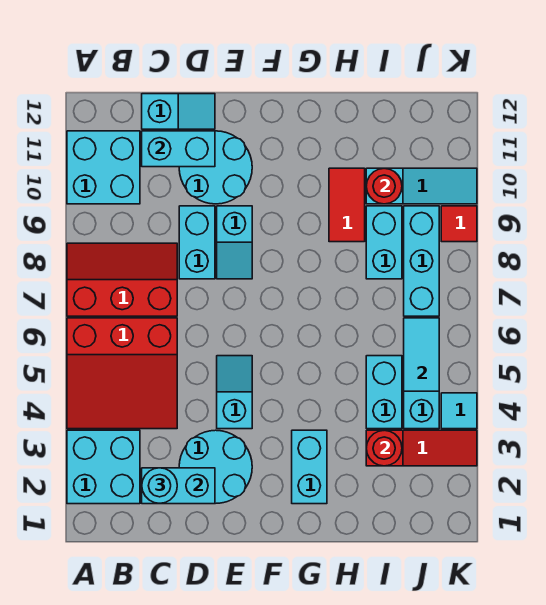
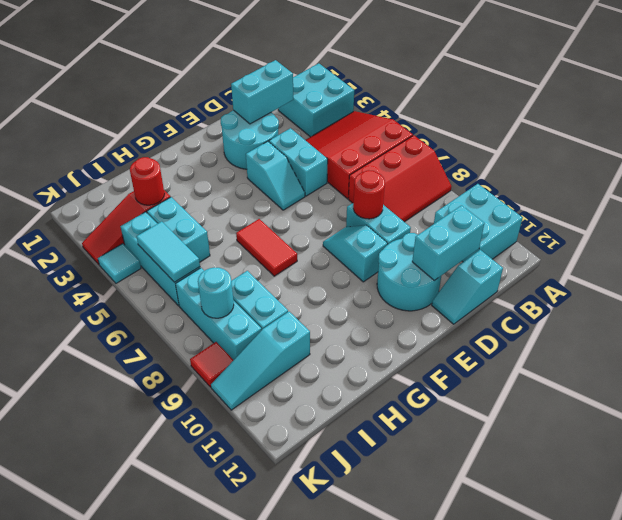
cyan 1x1 round brick [142,468,177,503] -> cyan 1x1 round brick moved to [198,268,234,318]
cyan 1x2 brick [292,430,327,504] -> cyan 1x2 brick moved to [269,128,328,196]
red 1x2 tile [329,168,365,242] -> red 1x2 tile moved to [236,219,297,276]
red 1x1 round brick [366,168,402,204] -> red 1x1 round brick moved to [353,170,385,219]

